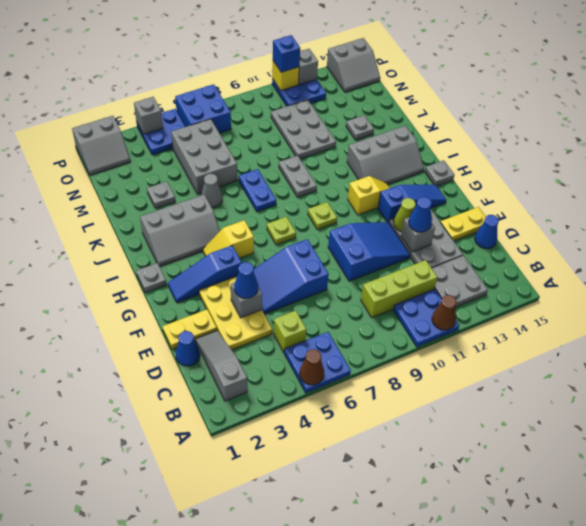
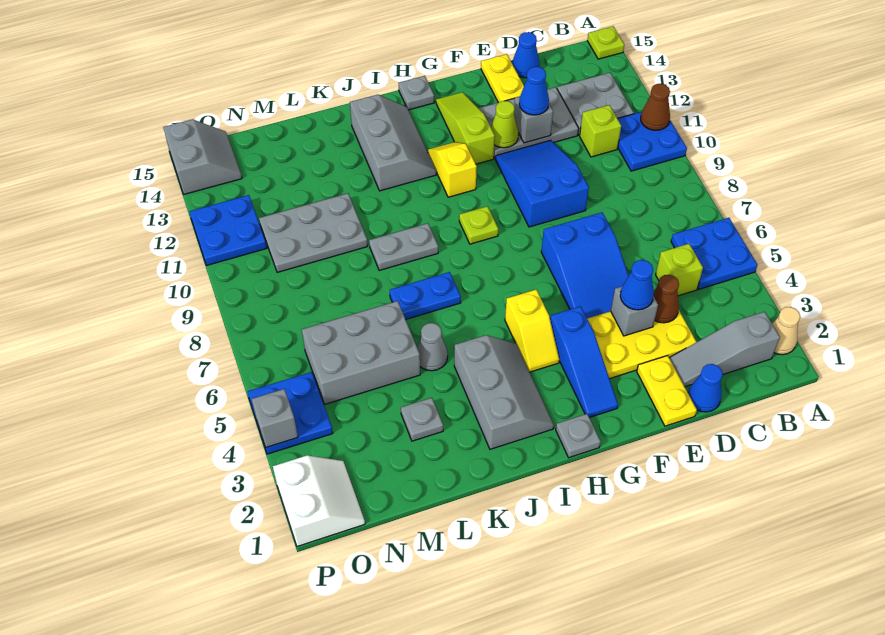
none -> tan 1x1 cone [772,307,800,355]
brown 1x1 cone [300,349,324,385] -> brown 1x1 cone moved to [654,275,679,323]
lime 1x3 brick [361,260,437,318] -> lime 1x1 brick [580,105,621,157]
blue 1x3 slope [378,185,446,222] -> lime 1x3 slope [436,92,495,164]
lime 1x1 plate [267,217,296,245] -> lime 1x1 plate moved to [587,26,624,59]
grey 1x1 plate [346,115,374,140] -> none
grey 2x2 slope [72,116,130,175] -> white 2x2 slope [273,455,365,546]
blue 2x2 brick [175,84,231,133] -> none
yellow 1x1 brick [272,61,299,91] -> none
blue 1x1 brick [273,35,300,72] -> none
grey 1x1 brick [299,49,318,85] -> none

